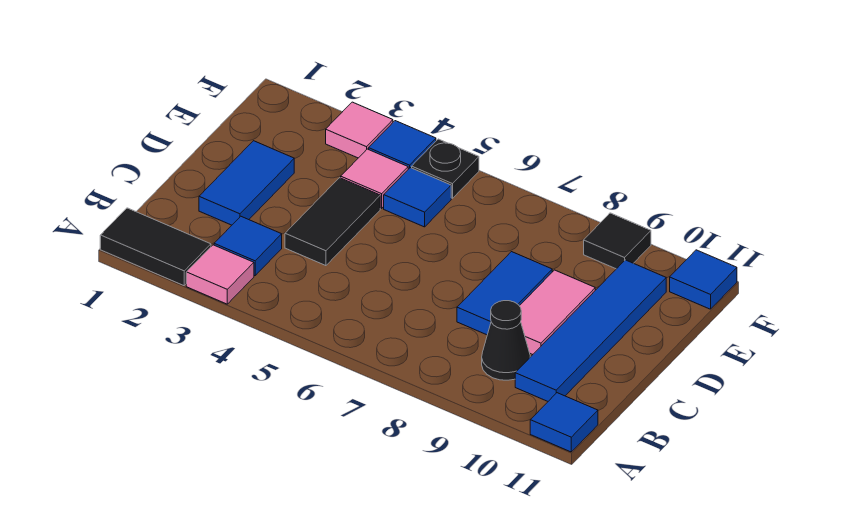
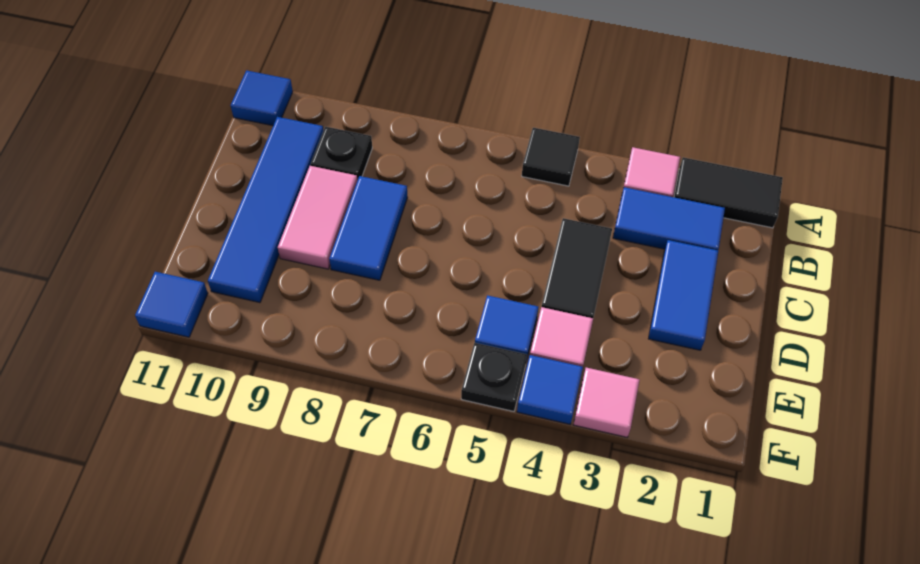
blue 1x1 tile [214,216,282,276] -> blue 1x2 tile [613,187,725,250]
black 1x1 cone [482,301,530,380] -> black 1x1 plate [311,127,372,180]
black 1x1 tile [584,213,651,269] -> black 1x1 tile moved to [522,128,580,186]

